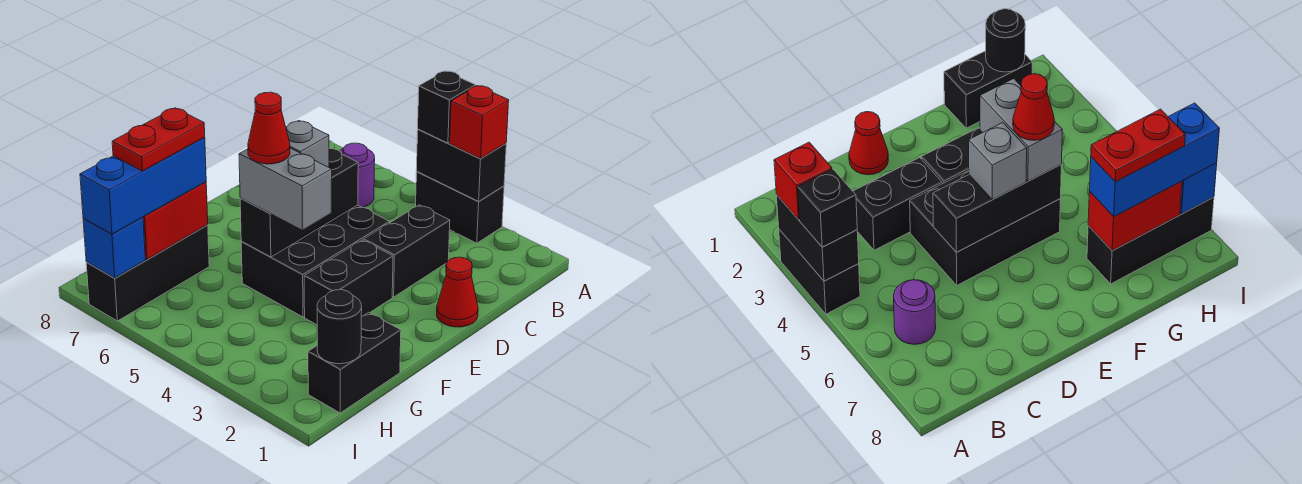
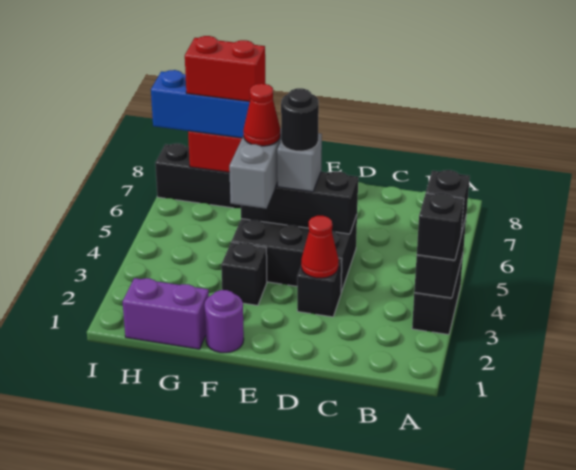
red 1x1 brick [450,86,509,159] -> black 1x1 brick [417,193,464,260]
purple 1x1 round brick [340,143,375,207] -> purple 1x1 round brick moved to [205,290,244,353]
black 1x2 brick [364,205,450,297] -> black 1x1 brick [297,258,342,317]
red 1x1 cone [437,257,478,327] -> red 1x1 cone moved to [301,216,339,278]
black 1x2 brick [304,240,393,325] -> black 1x1 brick [221,242,267,305]
black 1x2 brick [308,312,401,413] -> purple 1x2 brick [123,278,209,349]
red 1x2 plate [112,108,205,171] -> red 1x2 brick [185,36,265,102]
black 1x1 round brick [317,290,362,364] -> black 1x1 round brick moved to [281,88,319,151]
blue 1x1 brick [83,217,145,278] -> none

